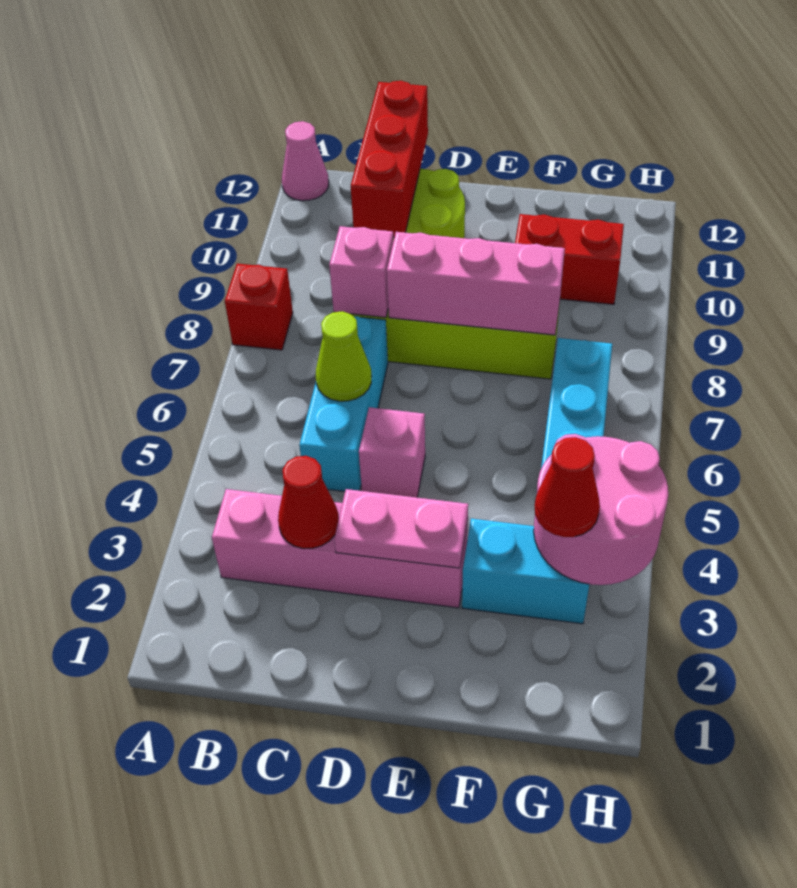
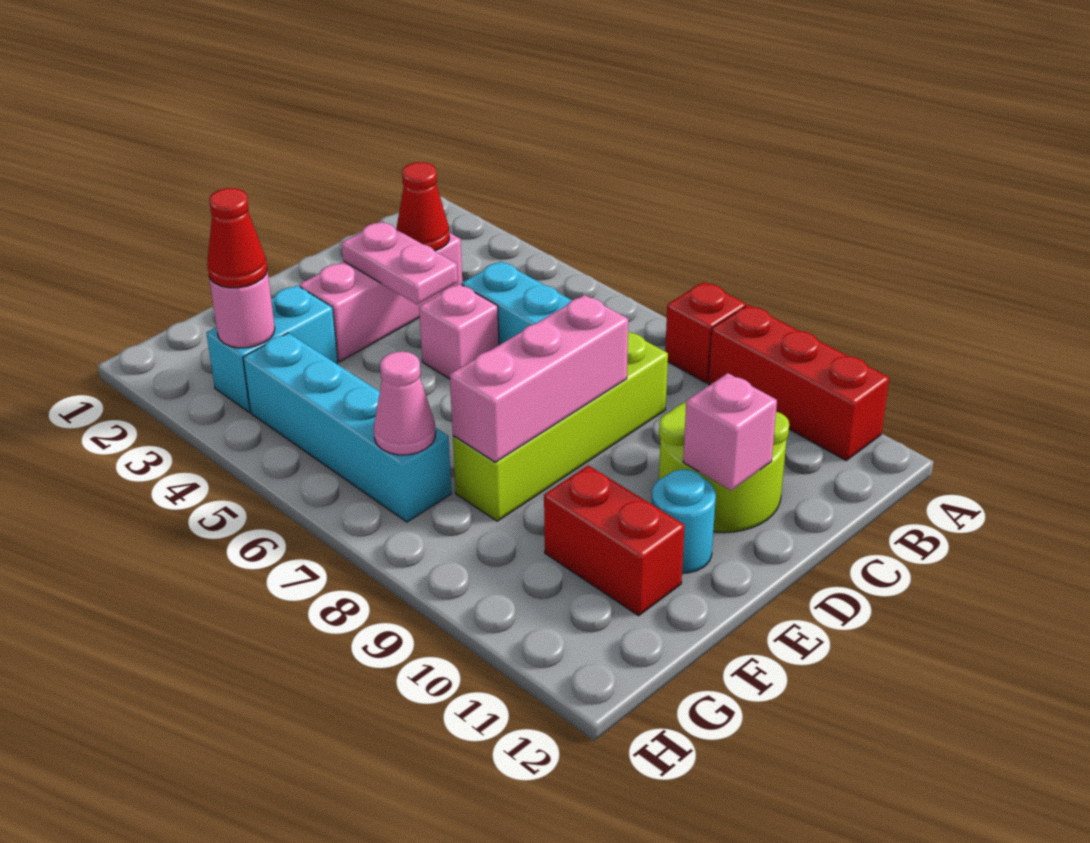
pink 1x1 cone [282,121,329,201] -> pink 1x1 cone moved to [374,352,436,455]
pink 1x4 brick [212,489,468,608] -> pink 1x3 brick [299,233,462,362]
lime 1x1 cone [316,311,372,401] -> none
pink 1x1 brick [329,226,394,317] -> pink 1x1 brick moved to [683,373,777,490]
red 1x3 brick [351,81,428,237] -> red 1x3 brick moved to [708,305,889,460]
pink 1x2 plate [334,489,468,568] -> pink 1x2 plate turned to [342,222,458,304]
none -> cyan 1x1 round brick [652,470,716,573]
red 1x2 brick [515,214,624,305] -> red 1x2 brick turned to [544,465,685,616]
pink 2x2 round brick [534,434,668,585] -> pink 1x1 round brick [209,270,275,348]

